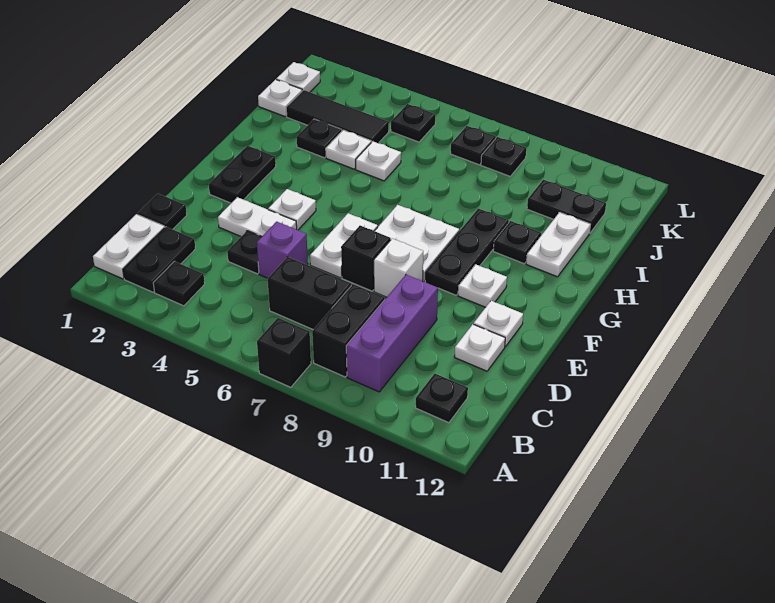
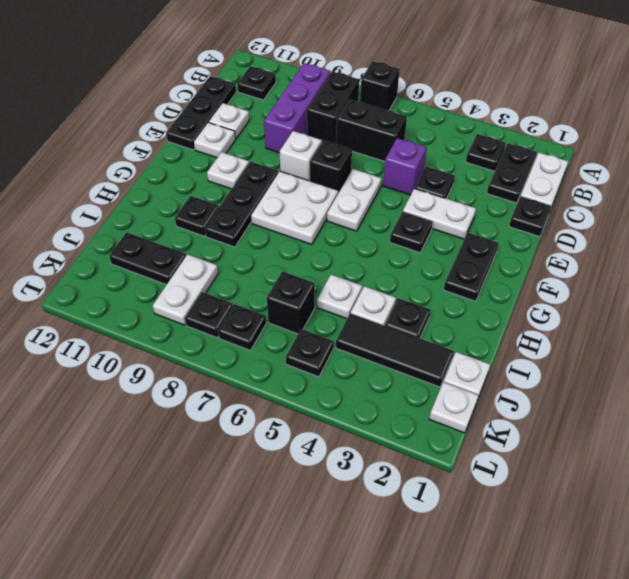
none -> black 1x3 plate [166,76,236,150]
white 1x1 plate [268,189,316,230] -> black 1x1 plate [390,211,433,253]
white 1x2 plate [526,212,590,277] -> white 1x2 plate moved to [153,254,218,325]
none -> black 1x1 brick [267,271,315,334]

